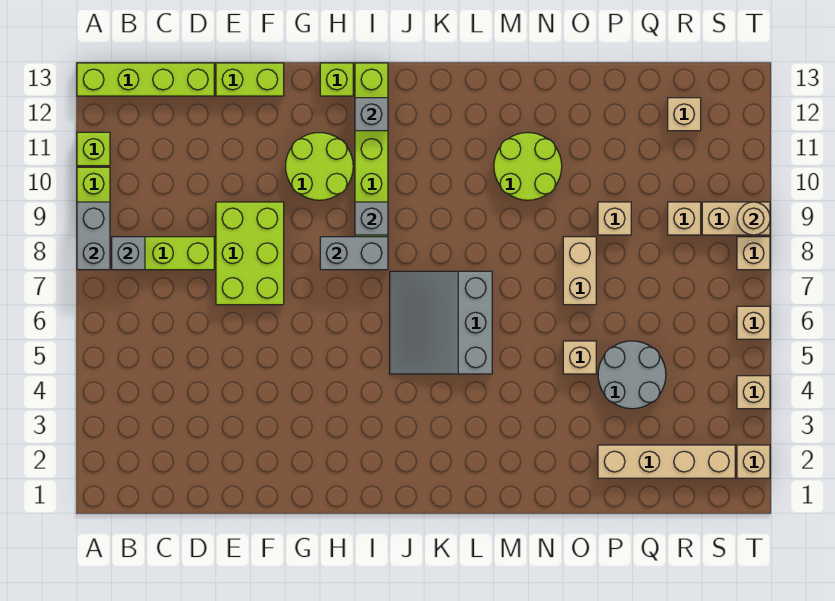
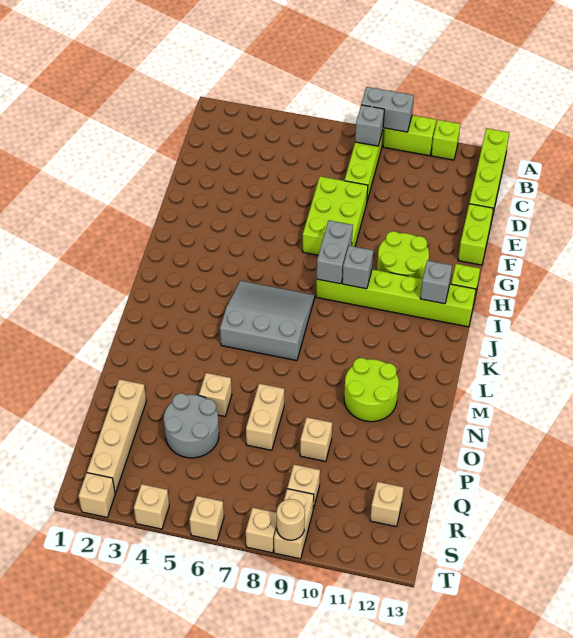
lime 2x3 brick [216,202,284,305] -> lime 2x3 brick turned to [303,176,368,255]
tan 1x2 brick [563,237,596,305] -> tan 1x2 brick turned to [246,384,284,450]

